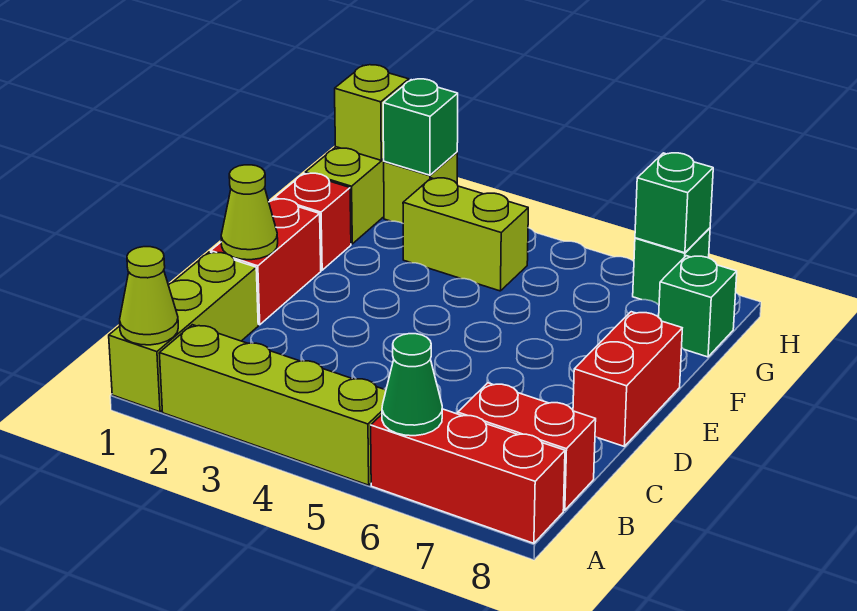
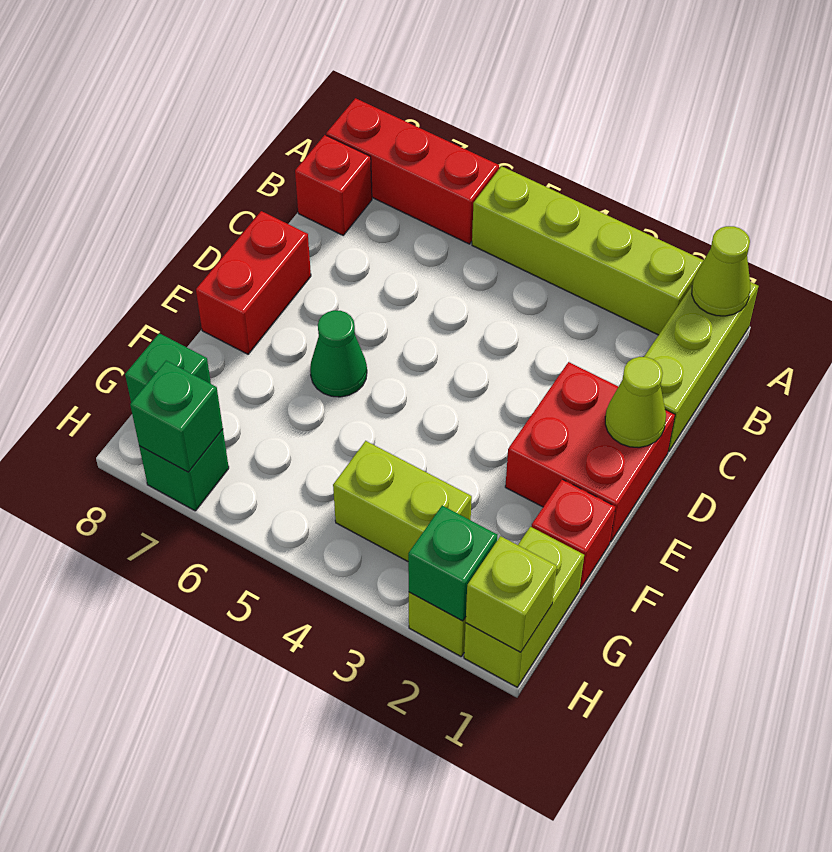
green 1x1 cone [382,334,442,436] -> green 1x1 cone moved to [310,310,367,397]
red 1x2 brick [458,383,596,510] -> red 1x1 brick [295,135,372,235]
red 1x2 brick [211,199,321,325] -> red 2x2 brick [505,362,675,542]

